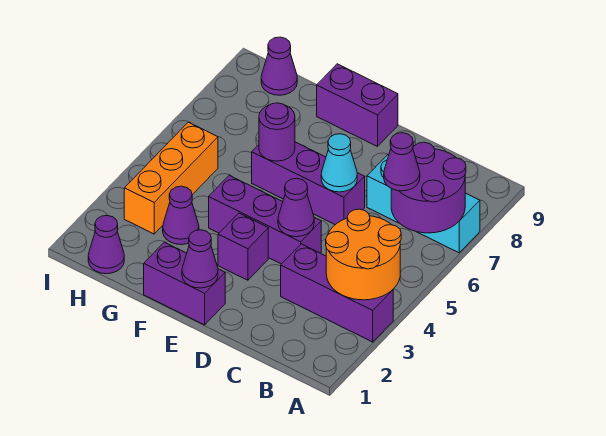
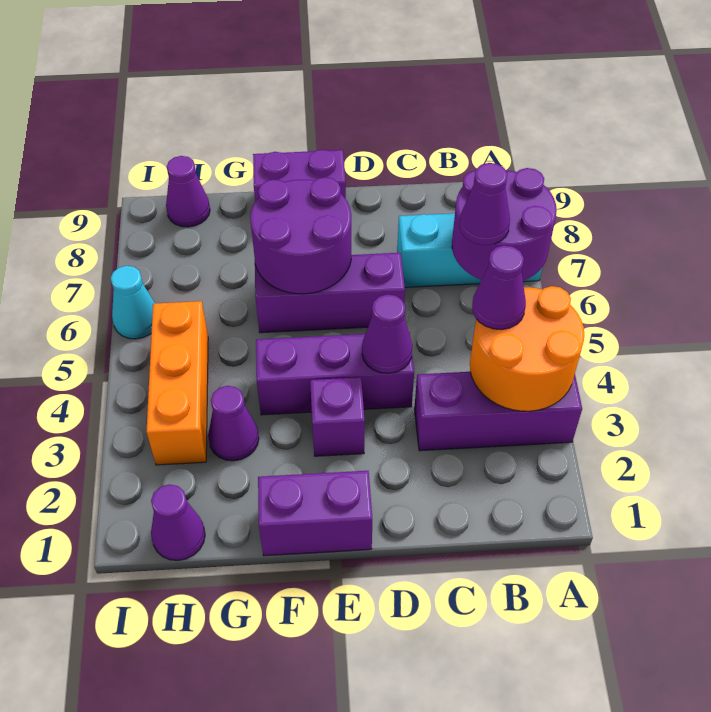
cyan 1x1 cone [321,134,357,192] -> cyan 1x1 cone moved to [111,266,155,339]
purple 1x1 cone [182,230,218,288] -> purple 1x1 cone moved to [472,245,526,330]
purple 1x1 round brick [259,103,295,161] -> purple 2x2 round brick [250,177,351,294]

